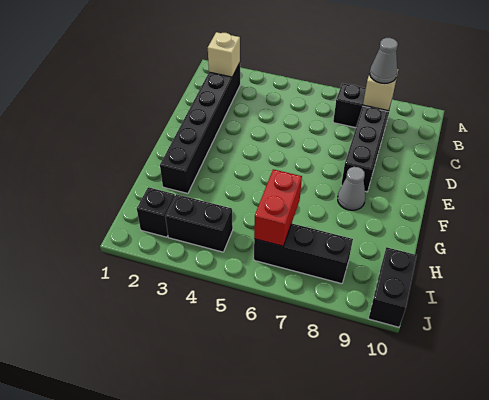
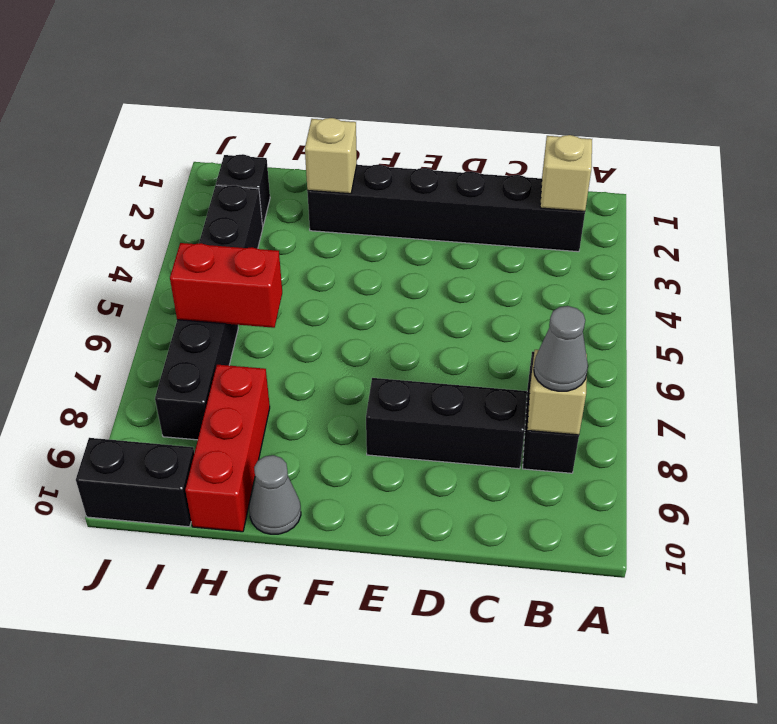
grey 1x1 cone [338,167,365,210] -> grey 1x1 cone moved to [249,455,301,534]
none -> tan 1x1 brick [305,118,357,194]
none -> red 1x3 brick [185,365,270,532]

